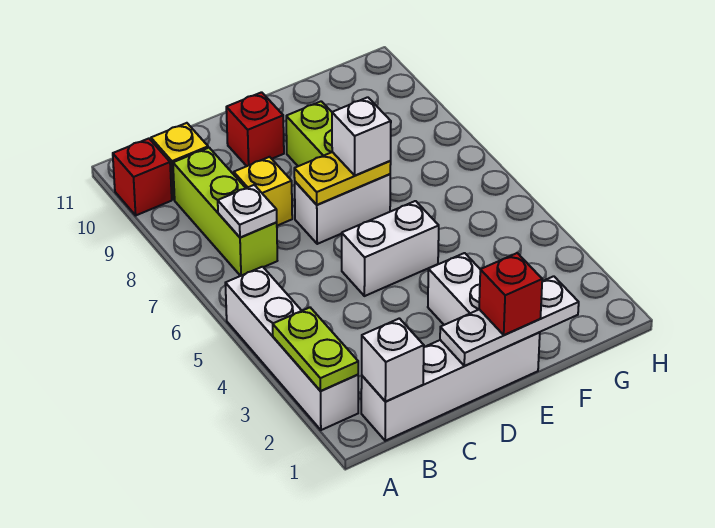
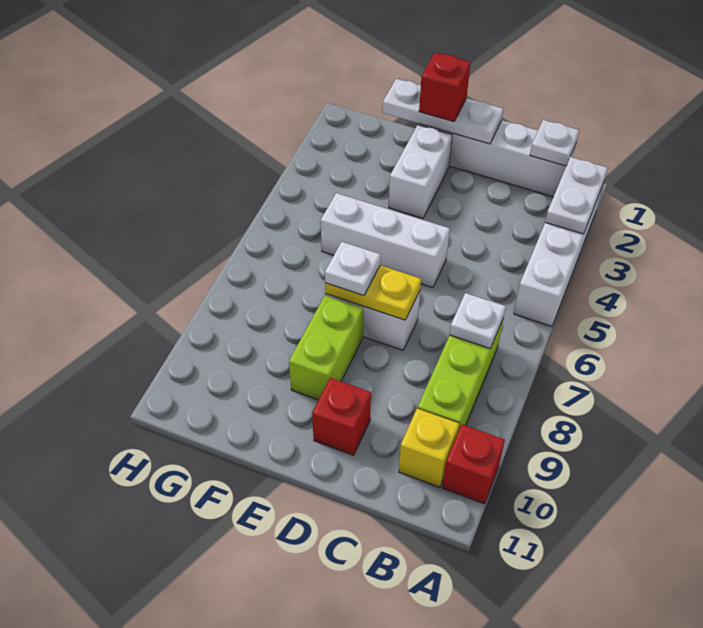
lime 1x2 plate [273,308,358,391] -> white 1x2 plate [545,157,608,234]
white 1x1 brick [362,318,424,402] -> white 1x1 plate [530,120,579,166]
yellow 1x1 brick [234,157,292,226] -> none
white 1x2 brick [342,201,439,296] -> white 1x3 brick [321,193,450,288]
white 1x1 brick [332,97,391,176] -> white 1x1 plate [325,242,380,296]

